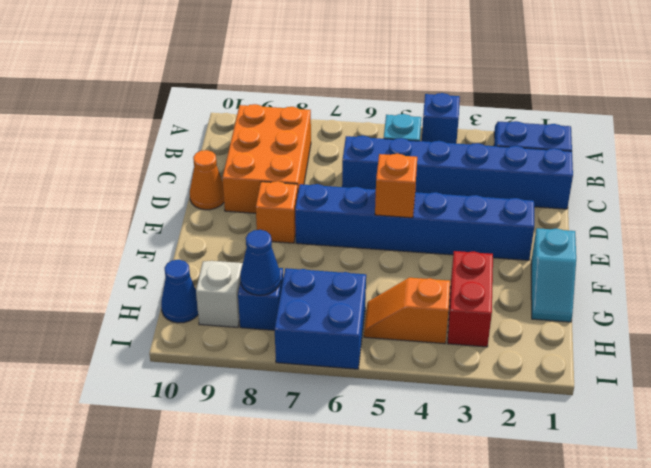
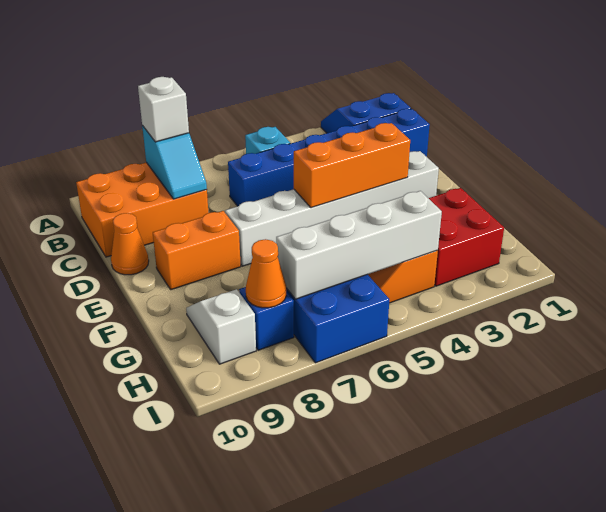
blue 1x1 brick [422,93,460,144] -> none
orange 2x3 brick [222,104,311,213] -> orange 2x3 brick turned to [76,163,208,257]
none -> white 1x1 brick [138,77,189,142]
blue 1x6 brick [295,184,534,260] -> white 1x6 brick [225,151,439,266]
orange 1x1 brick [375,154,417,218] -> orange 1x3 brick [294,123,410,208]
orange 1x1 brick [256,181,298,243] -> orange 1x2 brick [153,211,241,290]
cyan 1x2 slope [531,228,576,322] -> cyan 1x2 slope moved to [142,126,207,199]
red 1x2 brick [448,251,493,347] -> red 2x2 brick [429,188,504,286]
none -> white 1x4 brick [276,191,442,299]
blue 1x1 cone [240,230,281,295] -> orange 1x1 cone [246,239,286,308]
blue 1x1 cone [161,260,198,323] -> none

